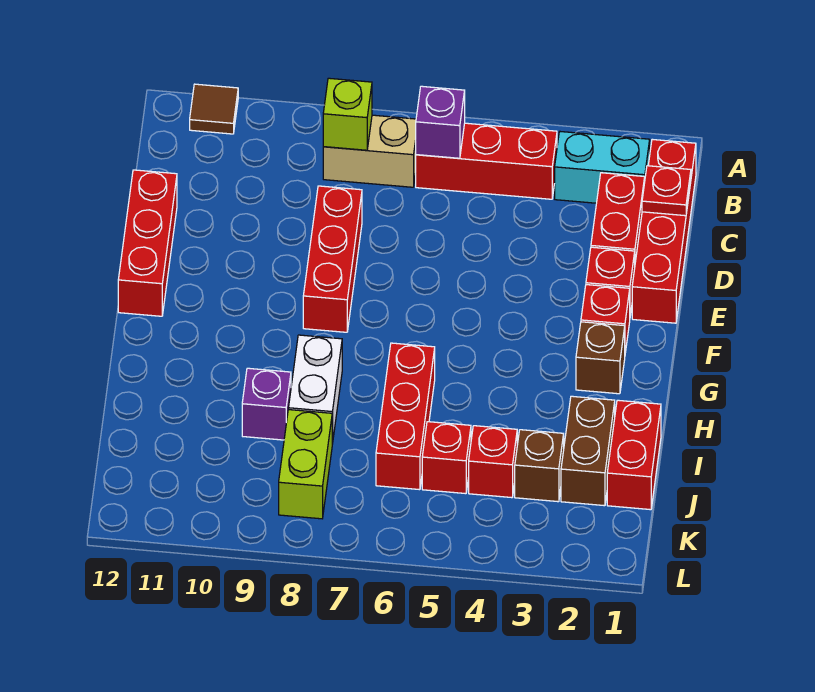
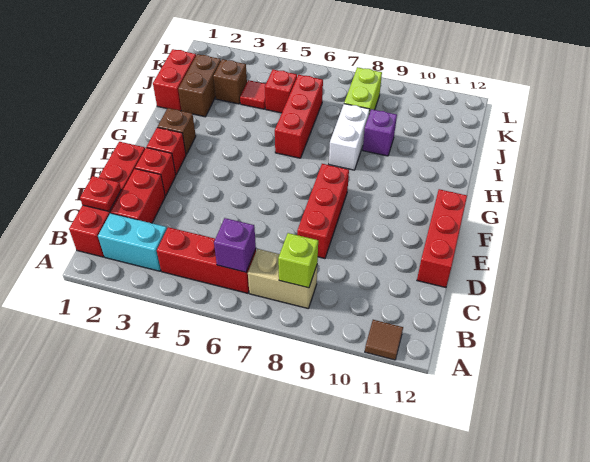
red 1x1 brick [469,426,517,498] -> red 1x1 tile [240,80,266,109]

